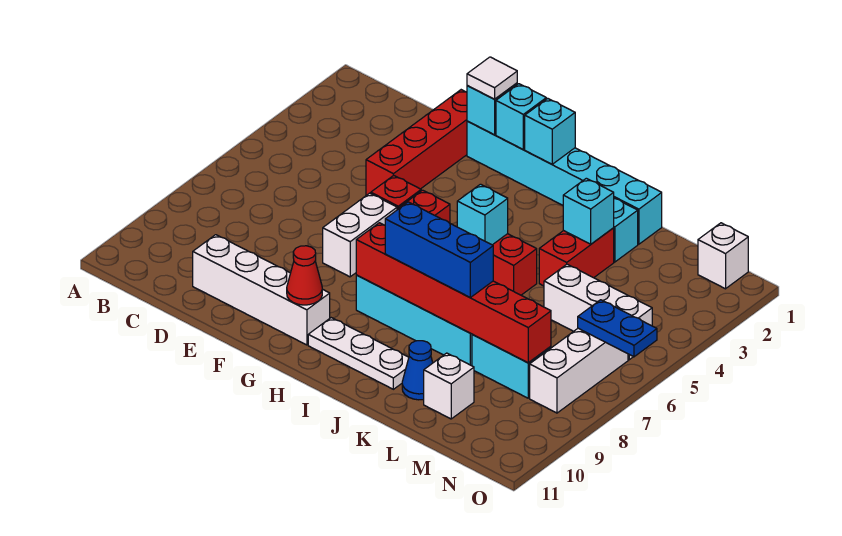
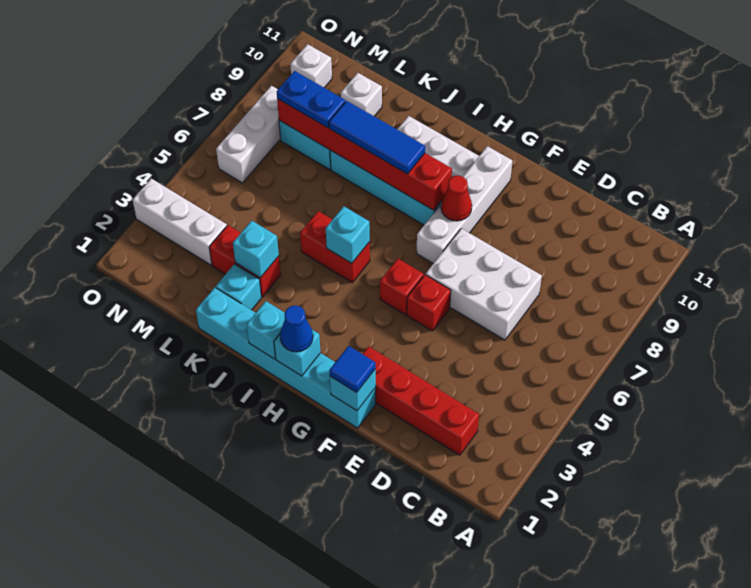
white 1x4 brick [193,235,330,345] -> white 1x4 brick turned to [416,146,512,263]
red 1x4 brick [366,90,467,195] -> red 1x4 brick turned to [363,346,479,455]
white 1x1 tile [467,57,517,99] -> blue 1x1 tile [329,346,376,393]
white 1x2 brick [323,193,397,277] -> white 2x3 brick [426,228,542,340]
cyan 1x1 brick [496,84,546,149] -> cyan 1x1 brick moved to [247,301,285,359]
red 1x1 cone [287,246,322,305] -> red 1x1 cone moved to [441,175,472,221]
blue 1x3 brick [385,202,493,297] -> blue 1x3 tile [329,101,425,174]
red 1x2 brick [539,228,614,286] -> red 1x2 brick turned to [209,225,281,297]
blue 1x1 cone [402,341,433,400] -> blue 1x1 cone moved to [280,305,313,352]
white 1x3 brick [544,264,652,360] -> white 1x3 brick moved to [133,178,227,265]
white 1x1 brick [698,223,748,289] -> white 1x1 brick moved to [290,44,332,88]
blue 1x2 plate [578,300,657,357] -> blue 1x2 plate moved to [277,71,345,128]

